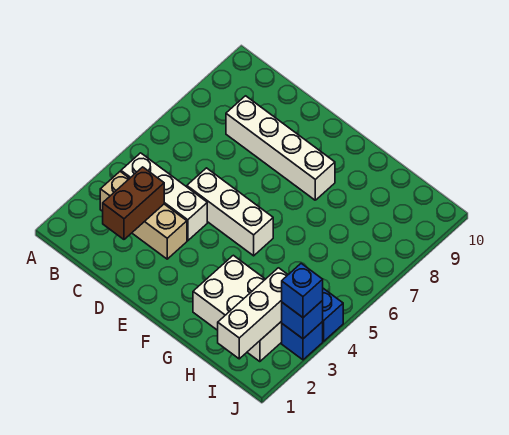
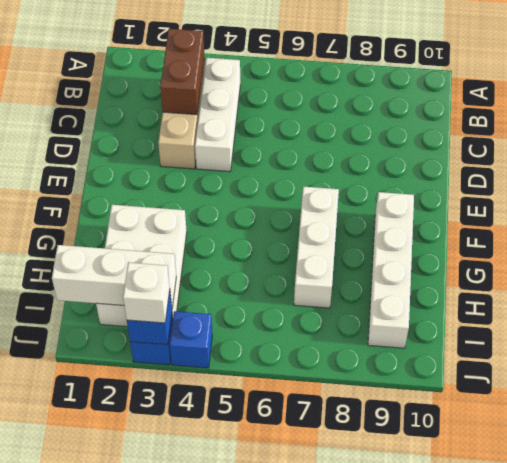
brown 1x2 brick [103,167,164,239] -> brown 1x2 brick turned to [160,29,204,115]
white 1x4 brick [226,96,335,200] -> white 1x4 brick moved to [368,192,414,348]
white 1x3 brick [187,168,273,256] -> white 1x3 brick moved to [294,187,339,308]
blue 1x1 brick [282,263,323,317] -> white 1x1 brick [123,262,170,323]

